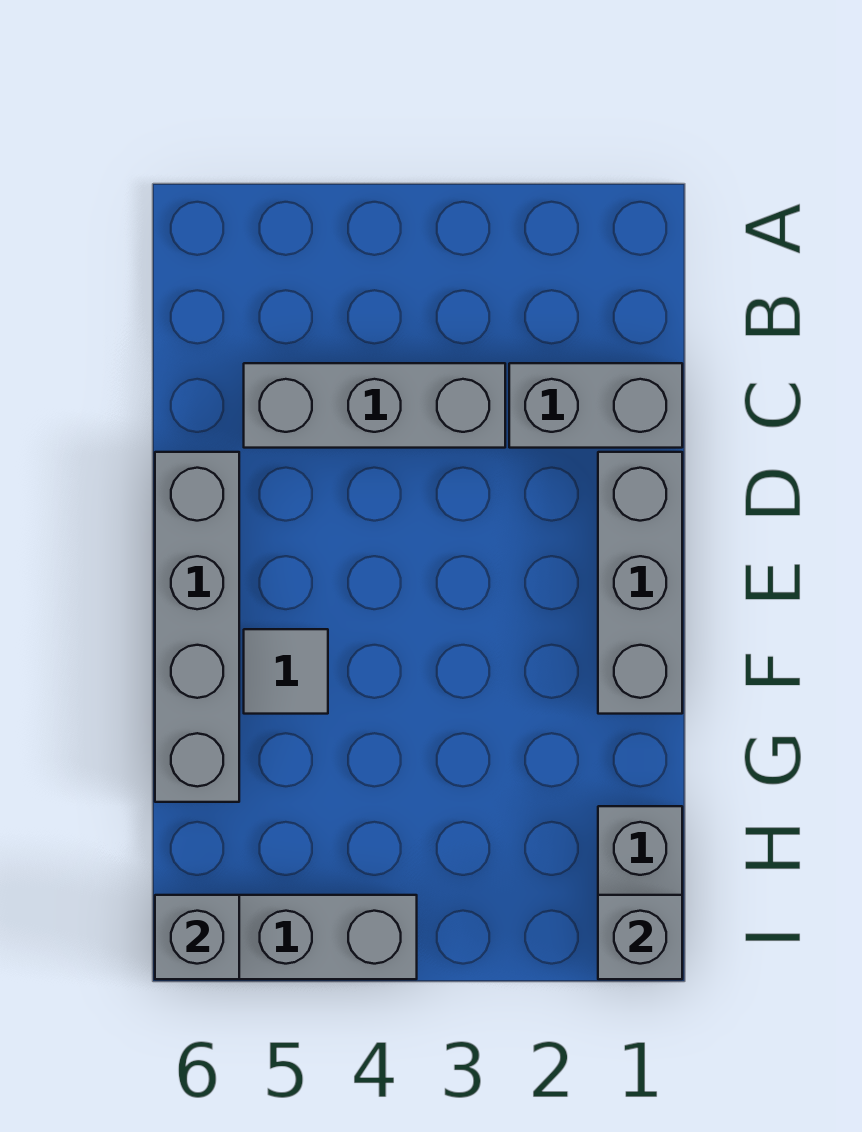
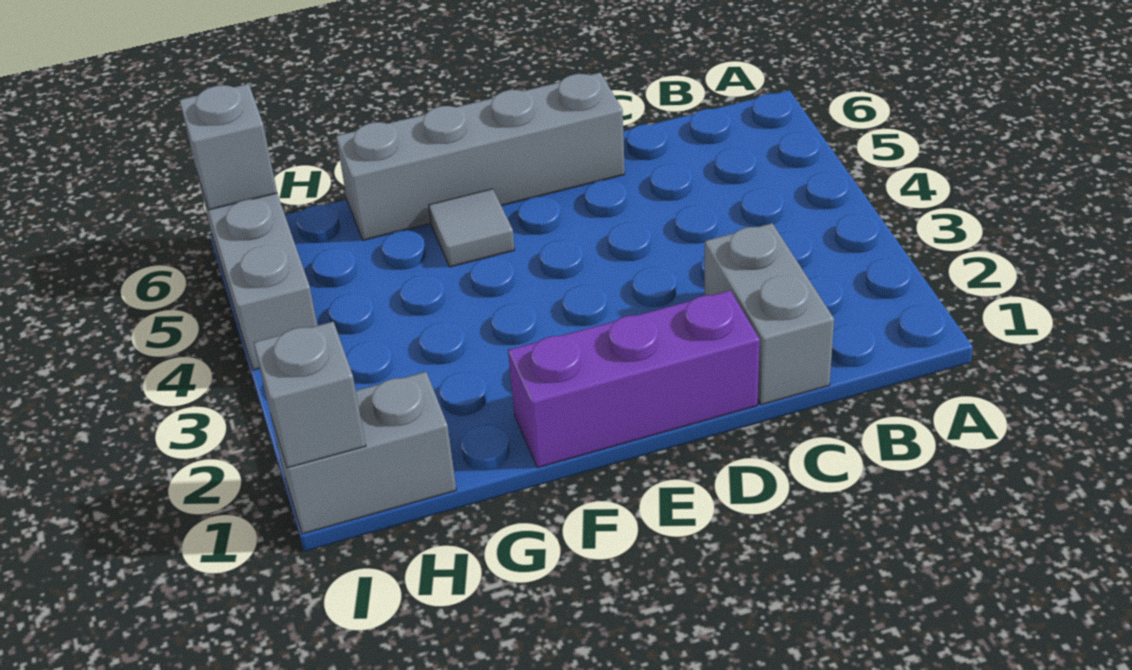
grey 1x3 brick [244,363,505,448] -> none
grey 1x3 brick [598,452,682,714] -> purple 1x3 brick [508,291,760,468]

